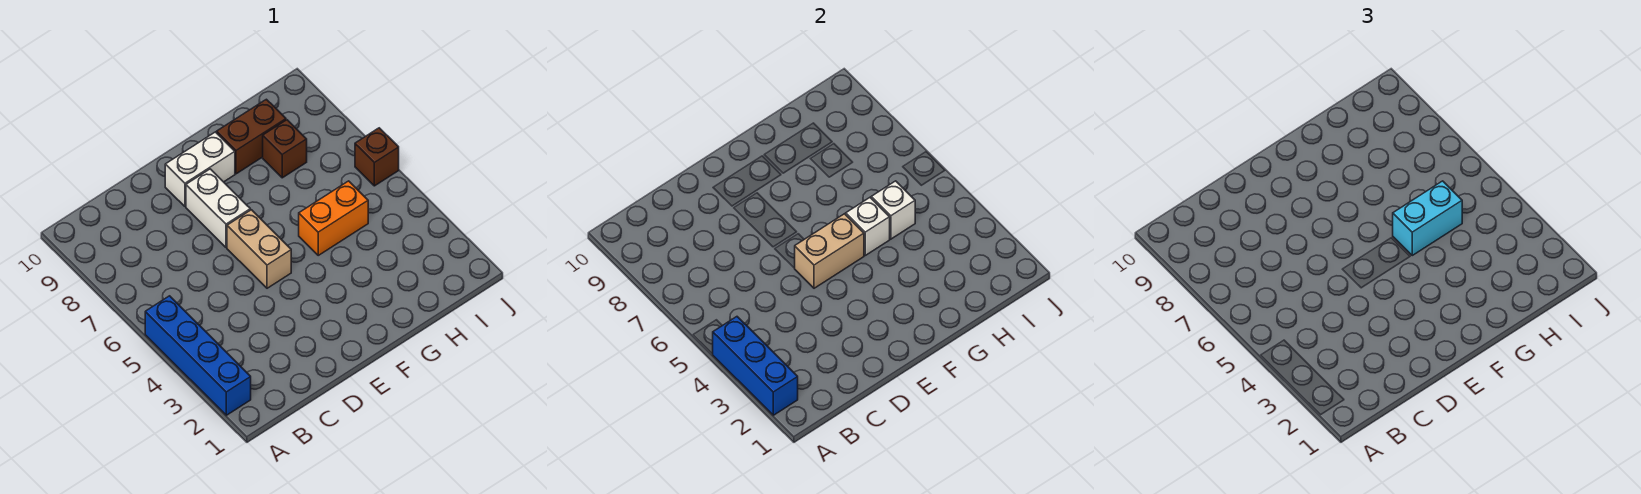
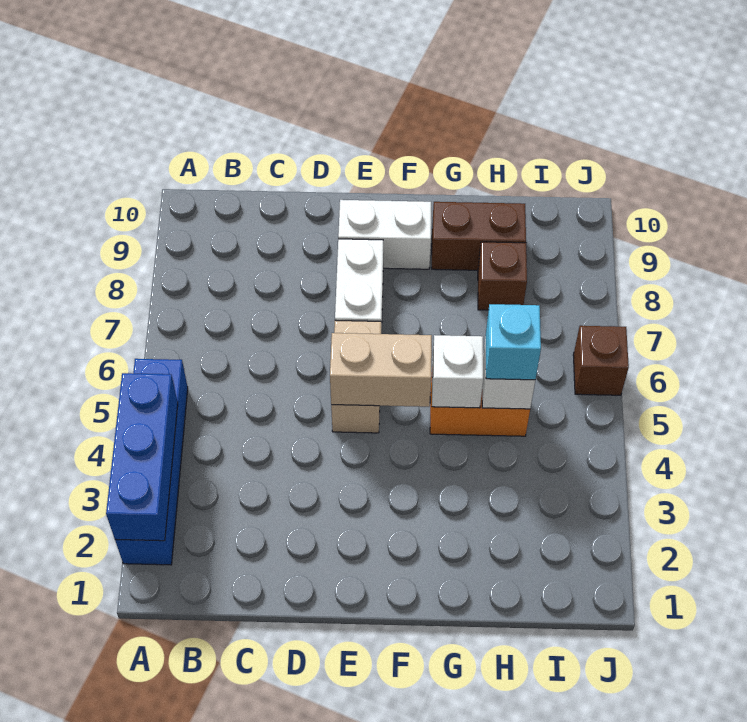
cyan 1x2 brick [1393,181,1462,255] -> cyan 1x1 brick [486,304,541,380]

